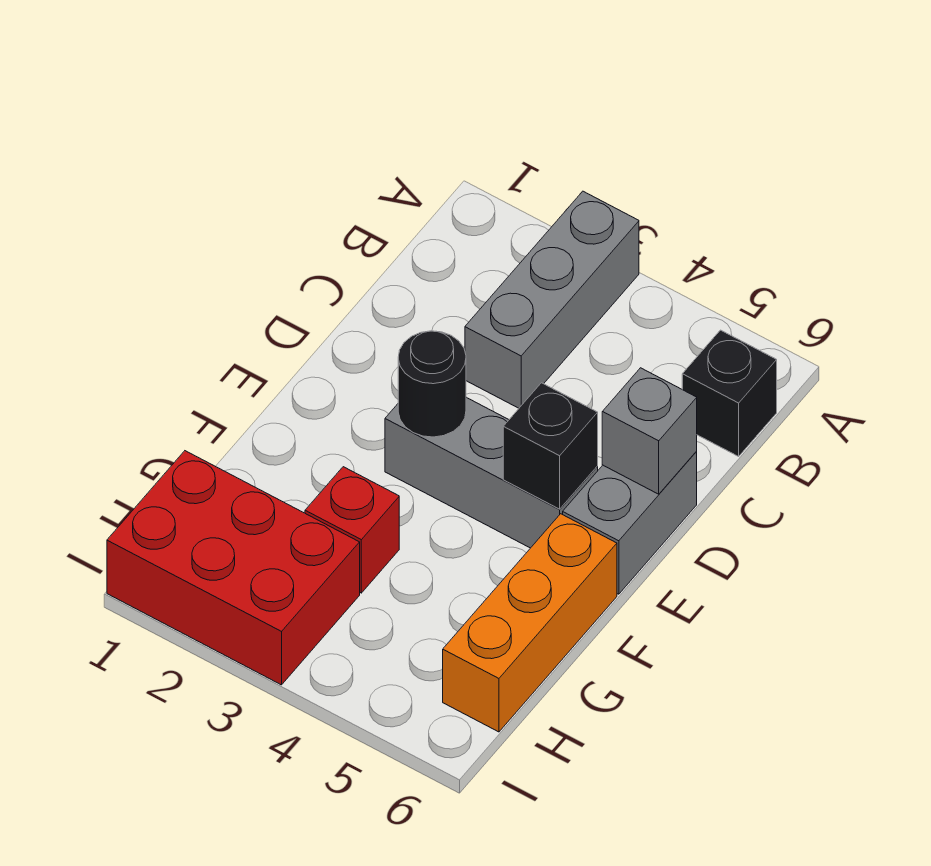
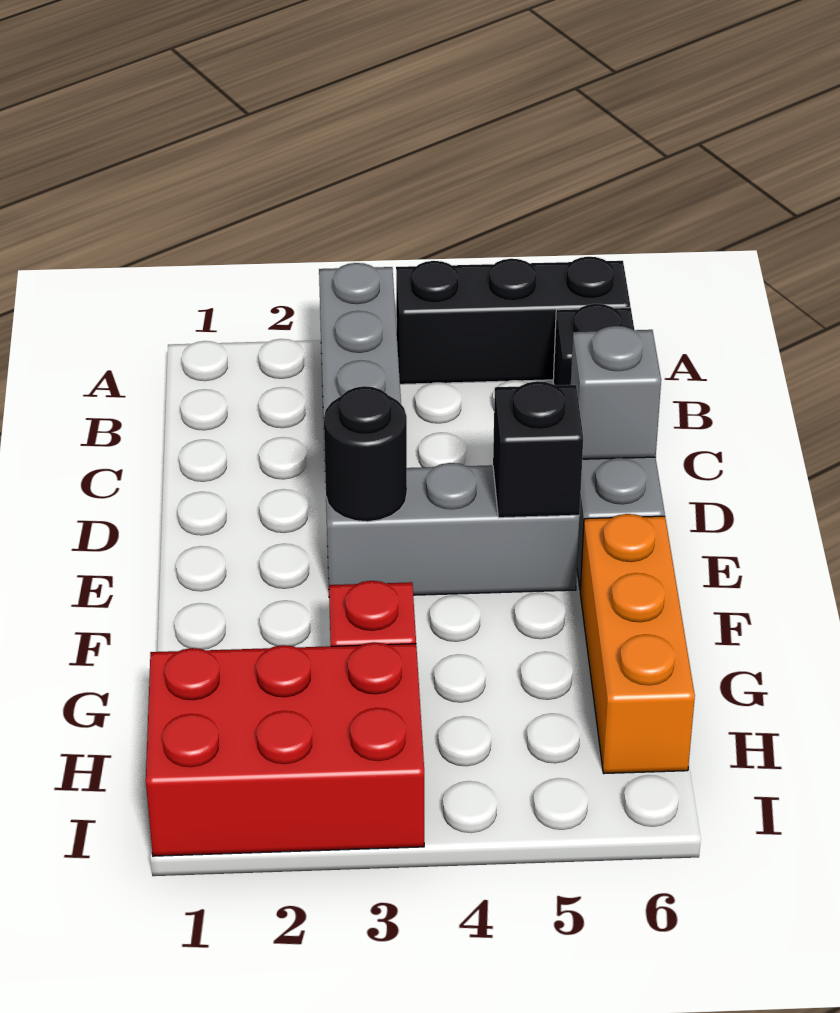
none -> black 1x3 brick [396,257,630,384]

